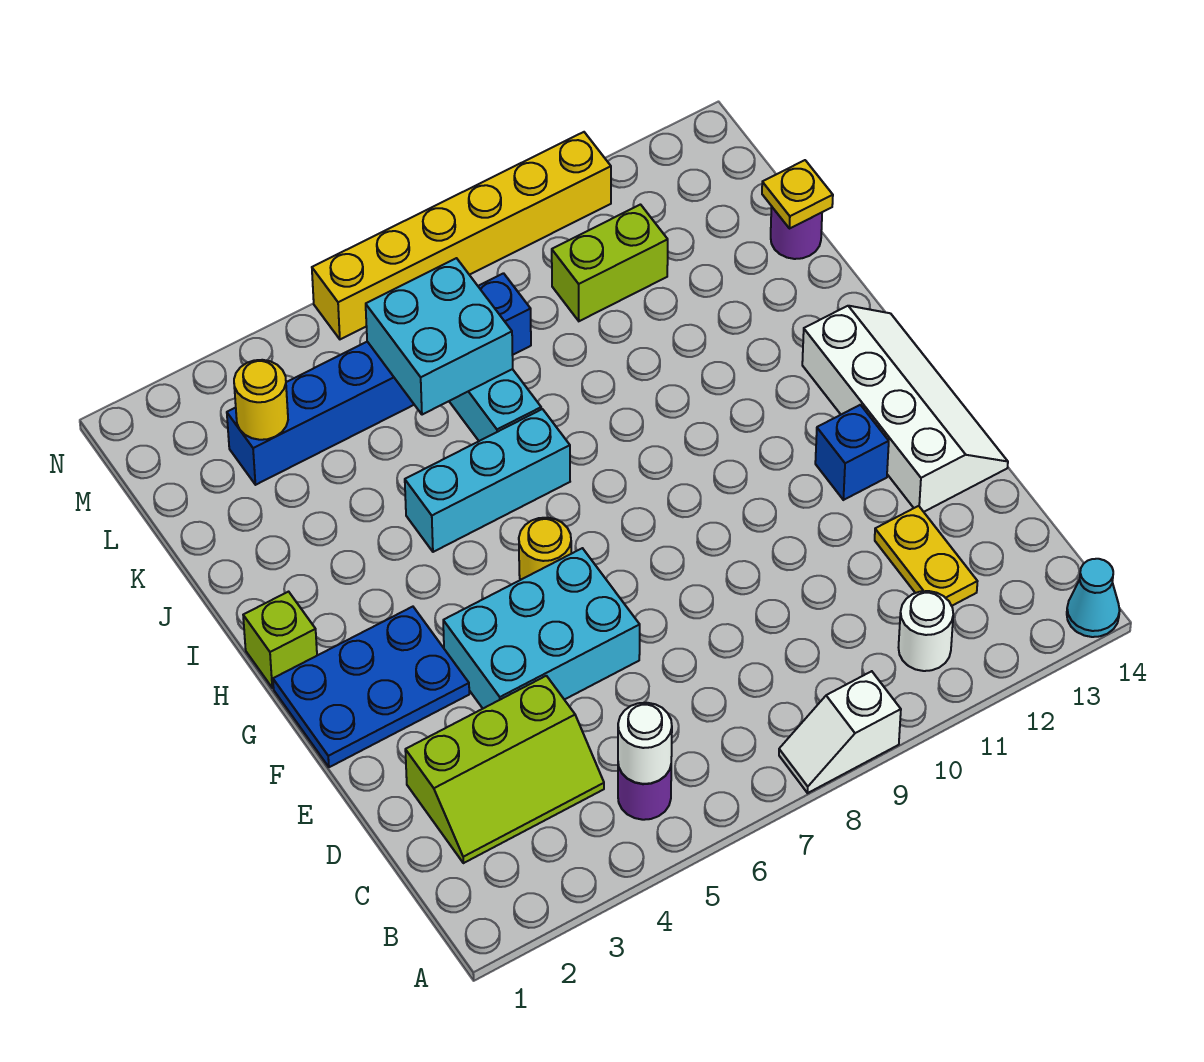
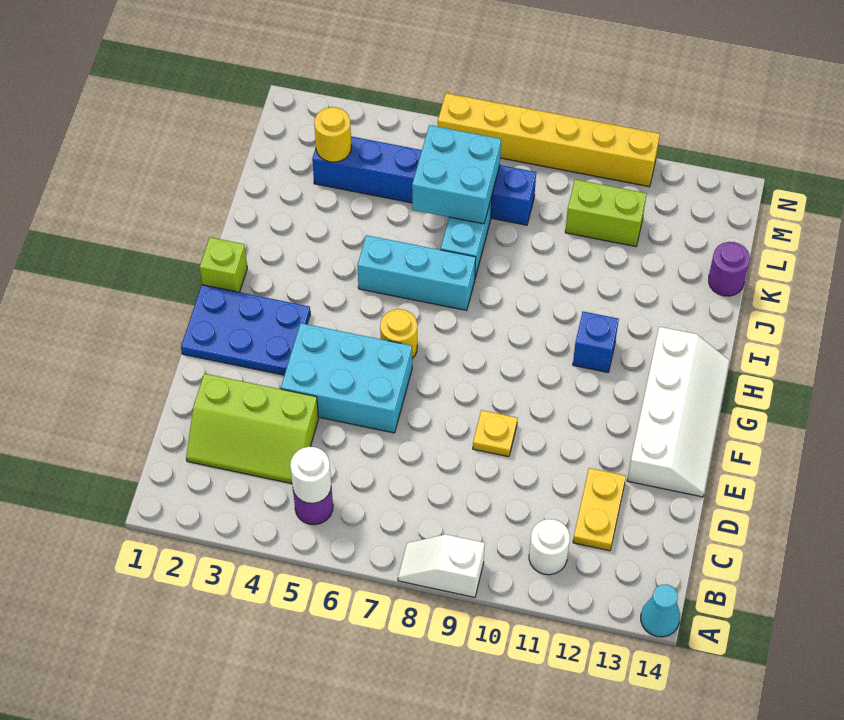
blue 1x1 brick [815,405,889,500] -> blue 1x1 brick moved to [573,312,619,372]
yellow 1x1 plate [762,160,833,229] -> yellow 1x1 plate moved to [473,410,517,457]

